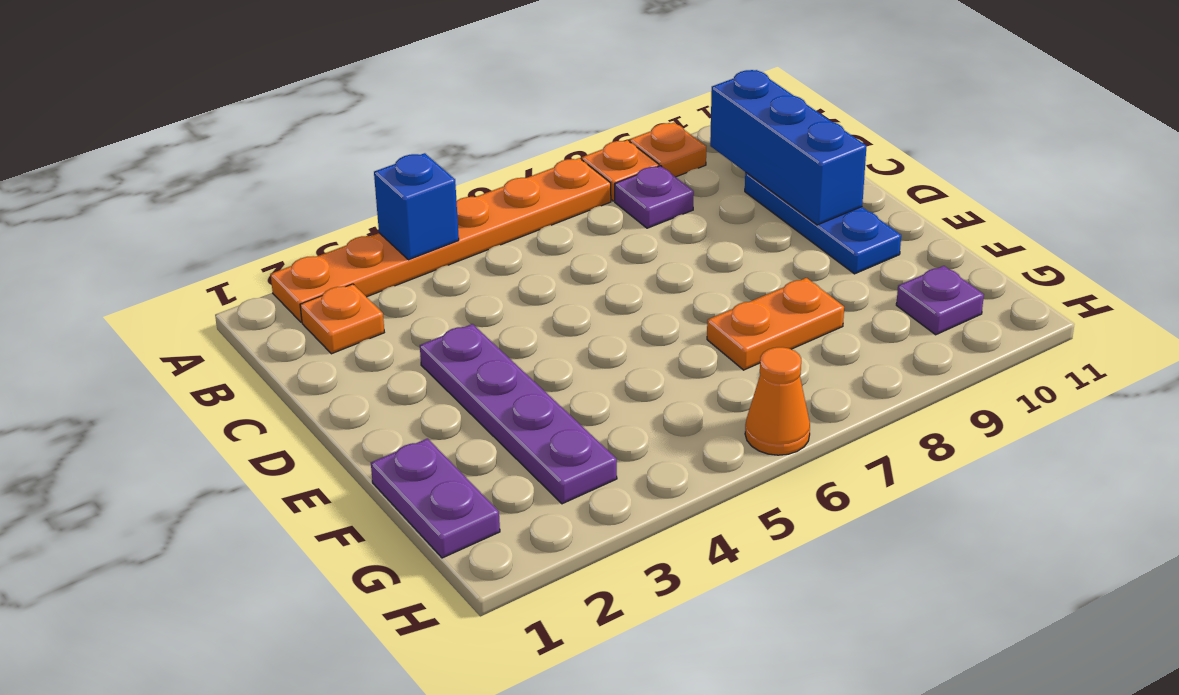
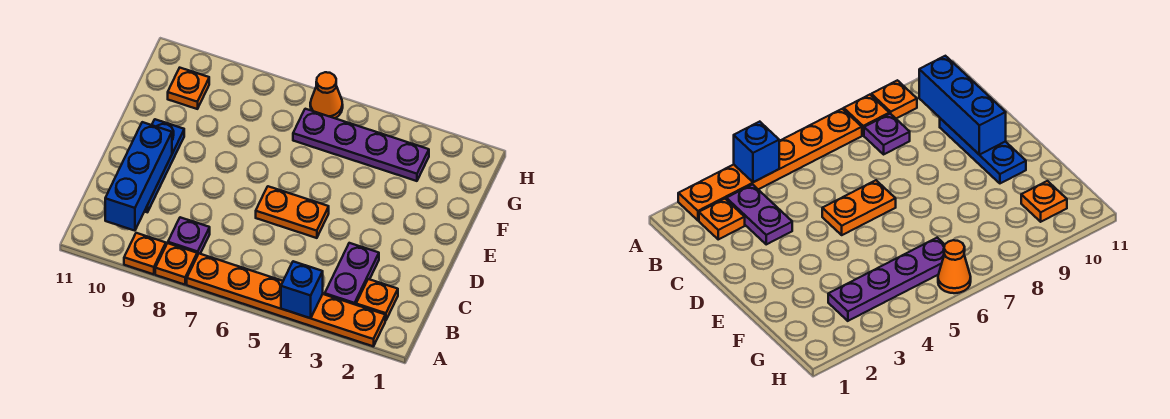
purple 1x4 plate [420,324,617,504] -> purple 1x4 plate turned to [293,109,429,181]
purple 1x2 plate [371,439,500,558] -> purple 1x2 plate moved to [325,243,379,305]
orange 1x2 plate [707,278,844,370] -> orange 1x2 plate moved to [256,186,329,238]
purple 1x1 plate [896,266,984,335] -> orange 1x1 plate [168,68,209,109]

